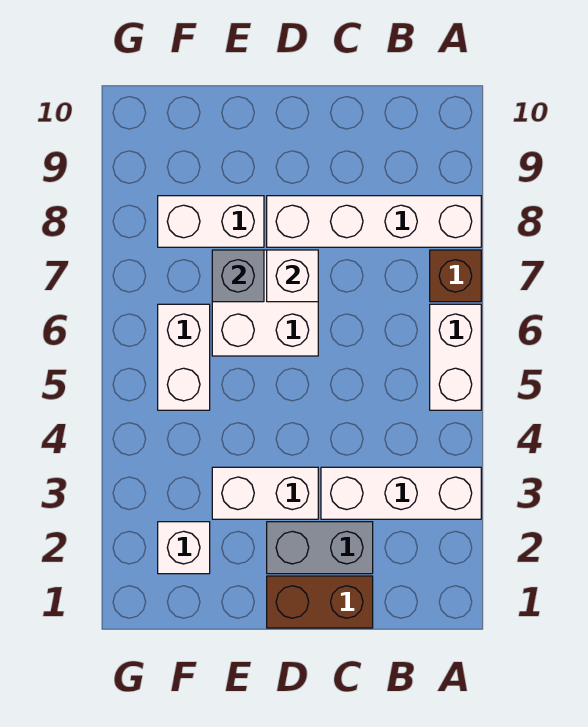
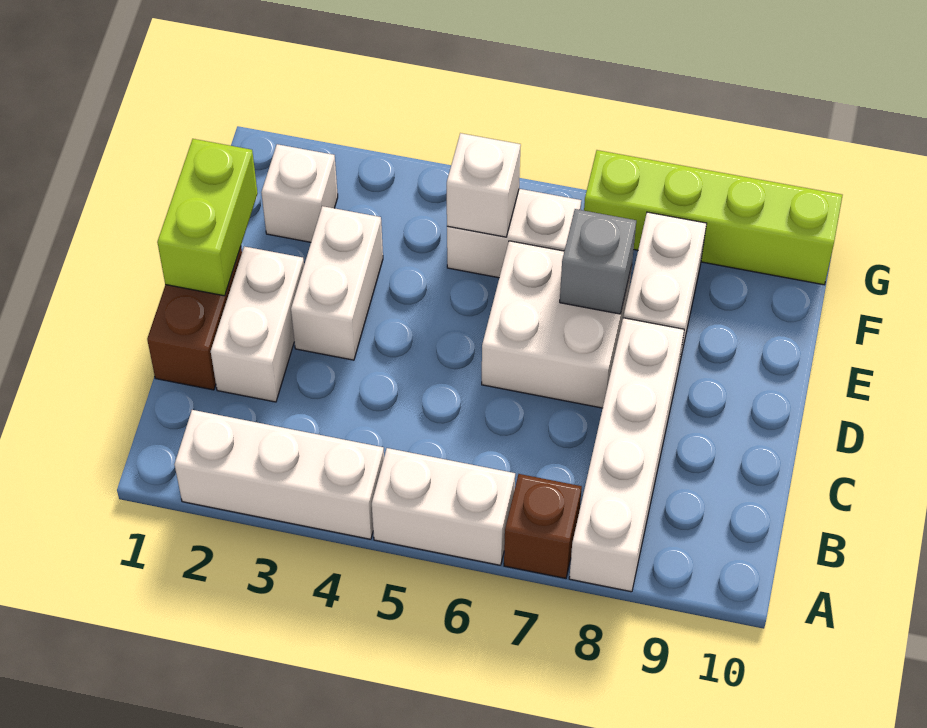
white 1x3 brick [321,467,481,519] -> white 1x3 brick turned to [175,410,384,539]
grey 1x2 brick [267,522,373,574] -> white 1x2 brick [211,246,304,402]
none -> lime 1x2 brick [157,139,258,296]
white 1x1 brick [267,250,318,302] -> white 1x1 brick moved to [447,133,521,237]
none -> lime 1x4 brick [584,150,843,285]

